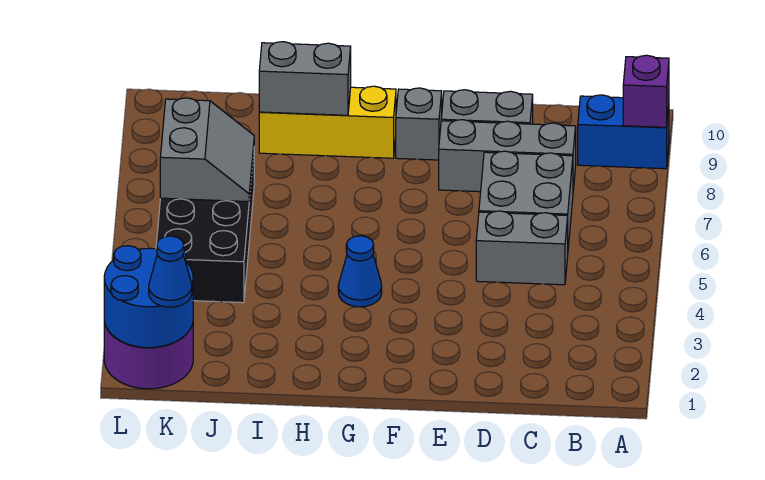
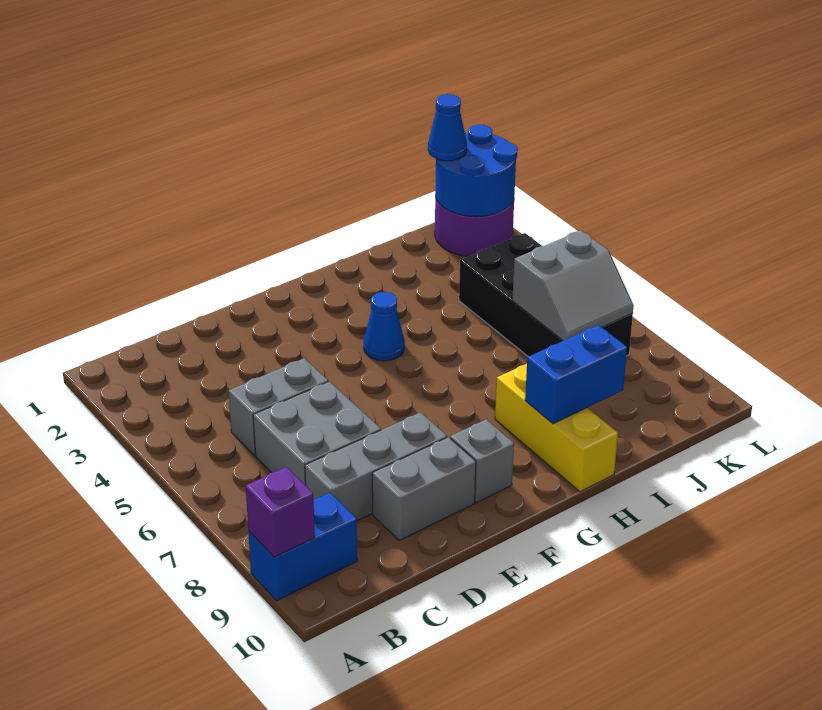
yellow 1x3 brick [259,86,396,158] -> yellow 1x3 brick turned to [495,364,618,492]
grey 1x2 brick [259,42,351,115] -> blue 1x2 brick [525,325,627,424]
grey 2x2 slope [160,98,254,202] -> grey 2x2 slope turned to [512,230,634,341]

